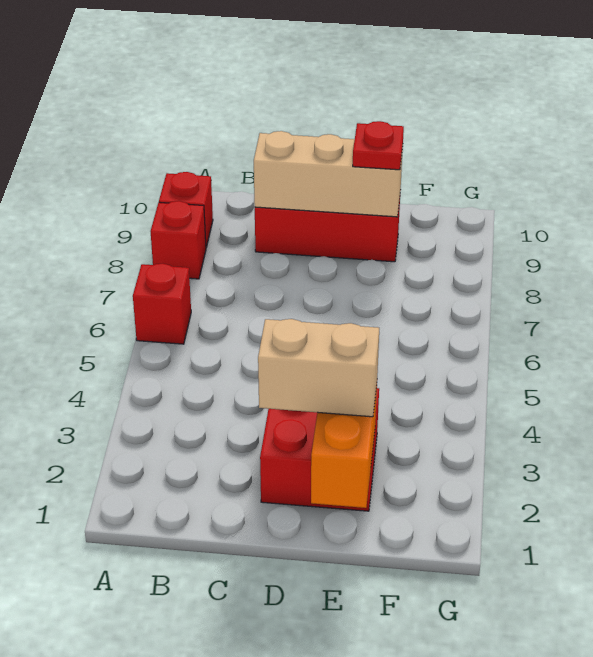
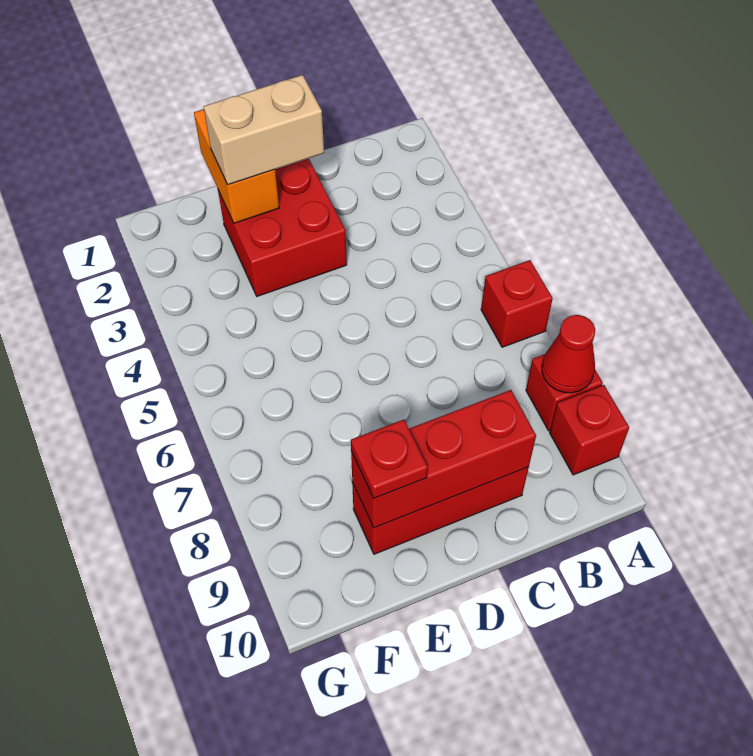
none -> red 1x1 cone [542,315,595,393]
tan 1x3 brick [254,131,403,217] -> red 1x3 brick [351,390,536,528]

